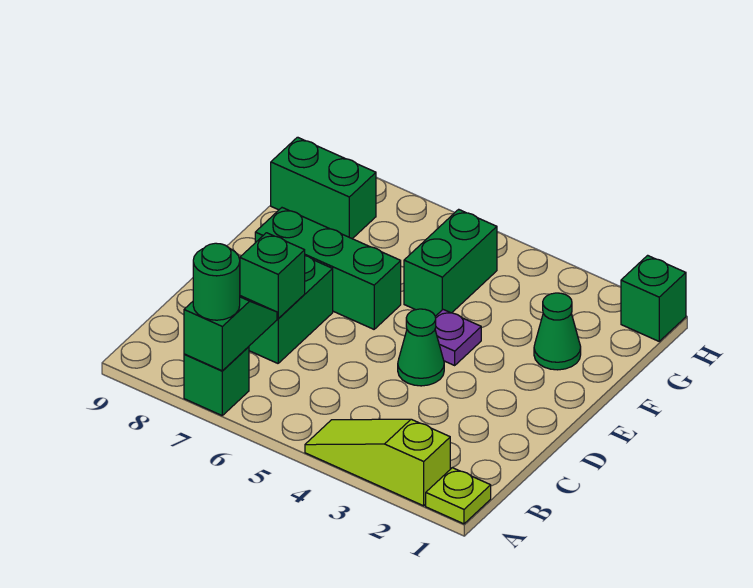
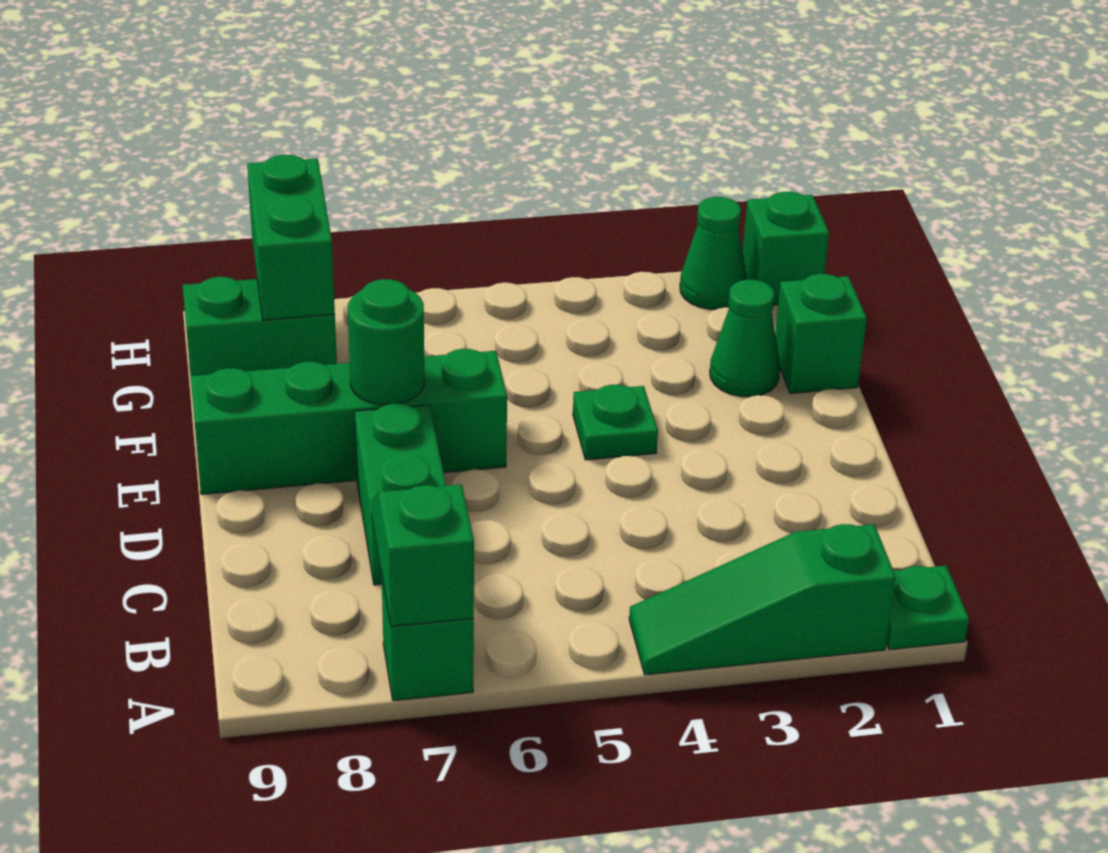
lime 1x1 plate [426,468,491,524] -> green 1x1 plate [886,566,969,650]
lime 1x3 slope [305,419,450,506] -> green 1x3 slope [629,524,896,675]
green 1x1 round brick [193,243,240,320] -> green 1x1 round brick moved to [348,279,424,405]
green 1x1 brick [240,233,305,319] -> green 1x1 brick moved to [775,274,867,393]
green 1x1 cone [398,309,444,386] -> green 1x1 cone moved to [680,197,747,309]
purple 1x1 plate [435,310,481,365] -> green 1x1 plate [573,385,658,460]
green 1x3 brick [255,208,401,329] -> green 1x4 brick [191,349,507,494]
green 1x2 brick [404,209,497,316] -> green 1x2 brick moved to [247,155,335,320]

